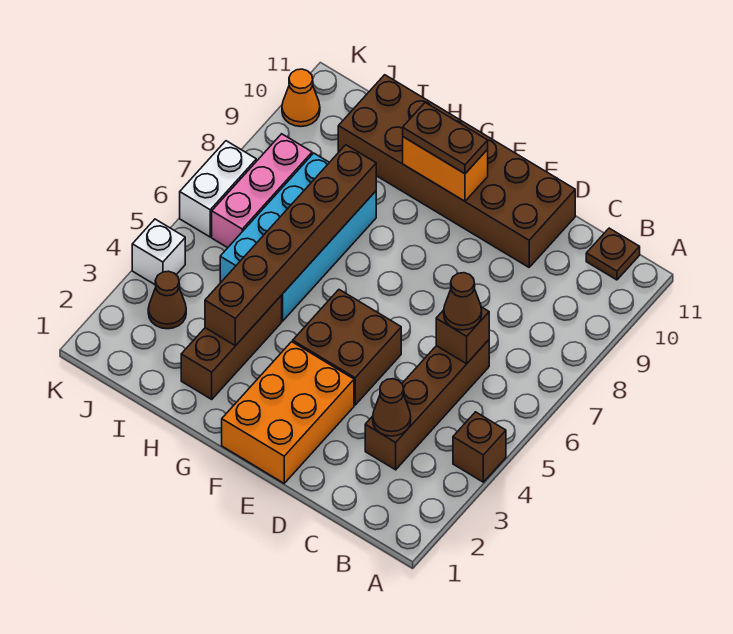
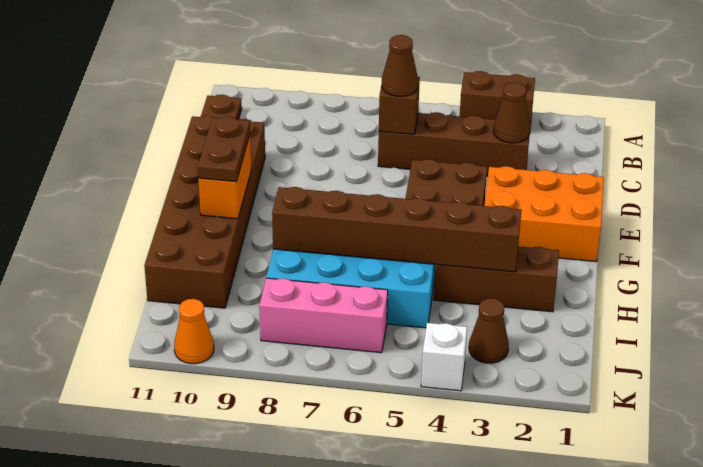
brown 1x1 brick [453,412,506,482] -> brown 1x2 brick [460,71,535,127]
white 1x2 brick [180,141,256,237] -> none

